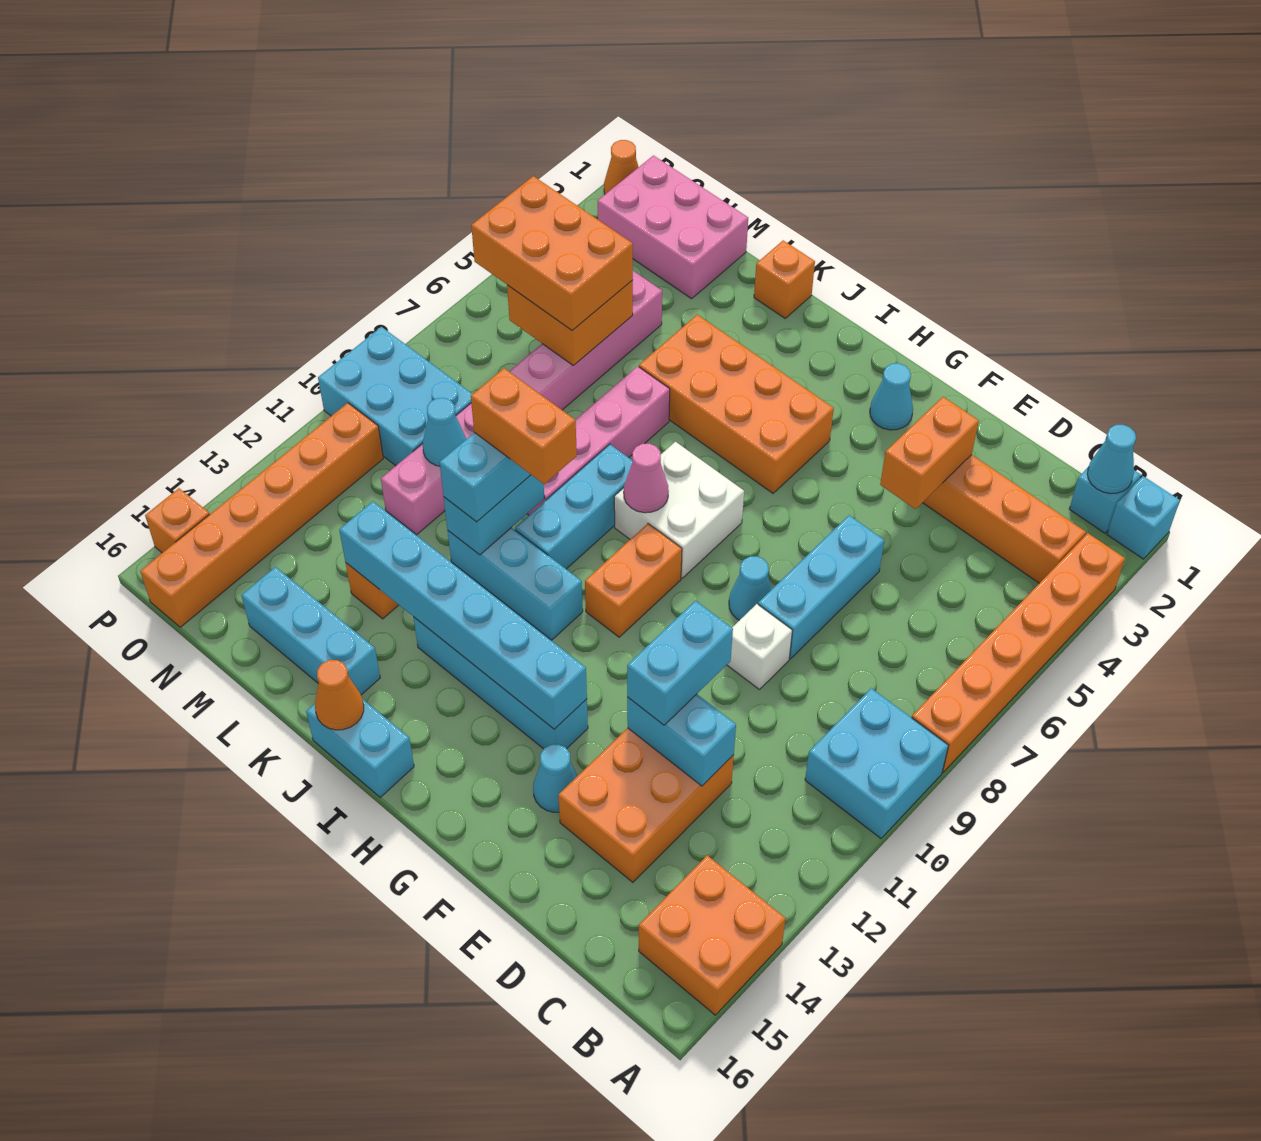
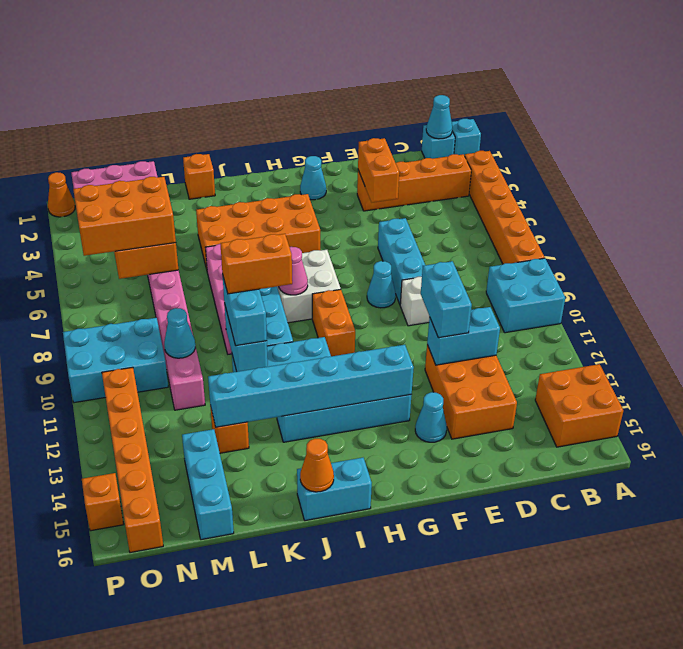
cyan 1x3 brick [242,567,380,695] -> cyan 1x3 brick turned to [182,429,234,540]

